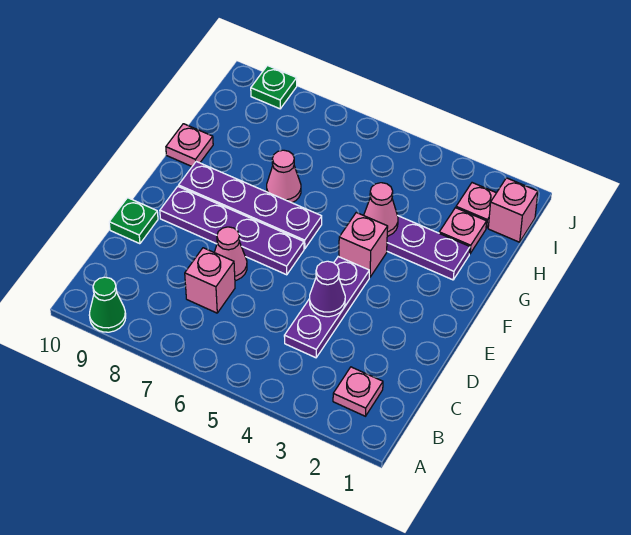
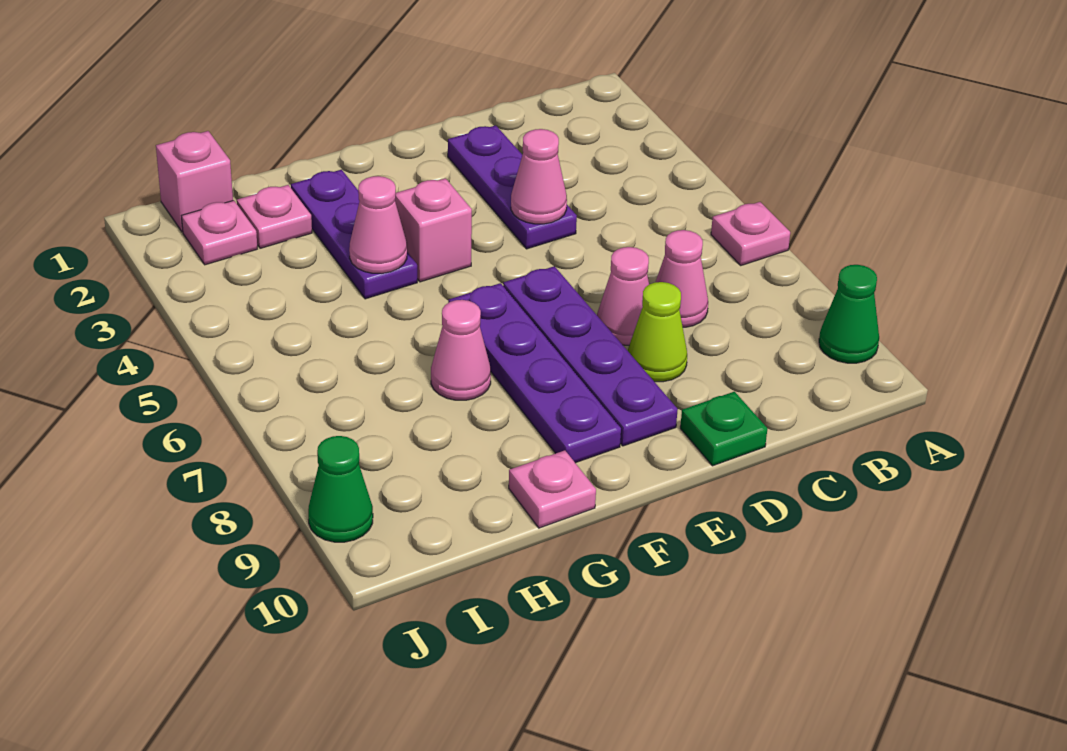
pink 1x1 plate [333,367,383,416] -> pink 1x1 plate moved to [711,202,790,265]
purple 1x3 plate [284,257,369,358] -> purple 1x3 plate turned to [448,125,577,249]
pink 1x1 brick [185,248,235,313] -> pink 1x1 cone [656,230,708,327]
purple 1x1 cone [310,261,345,317] -> pink 1x1 cone [511,129,567,224]
none -> lime 1x1 cone [628,282,687,382]
green 1x1 plate [251,66,297,109] -> green 1x1 cone [308,436,373,542]

